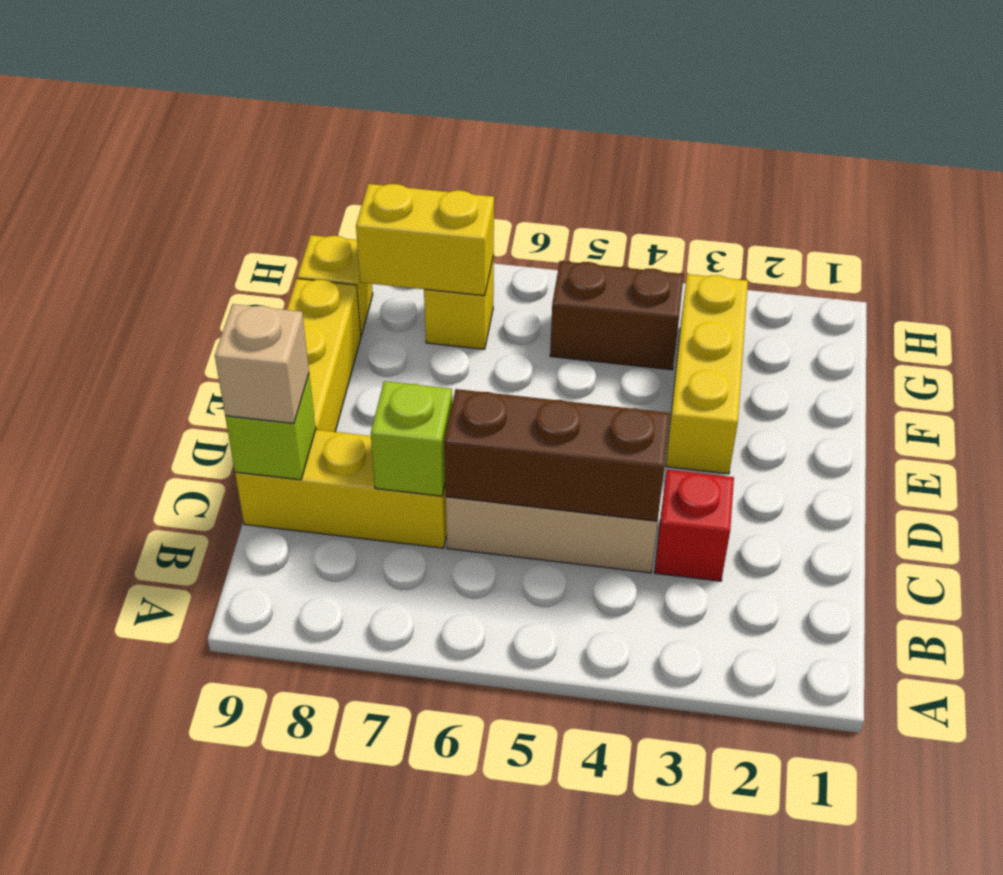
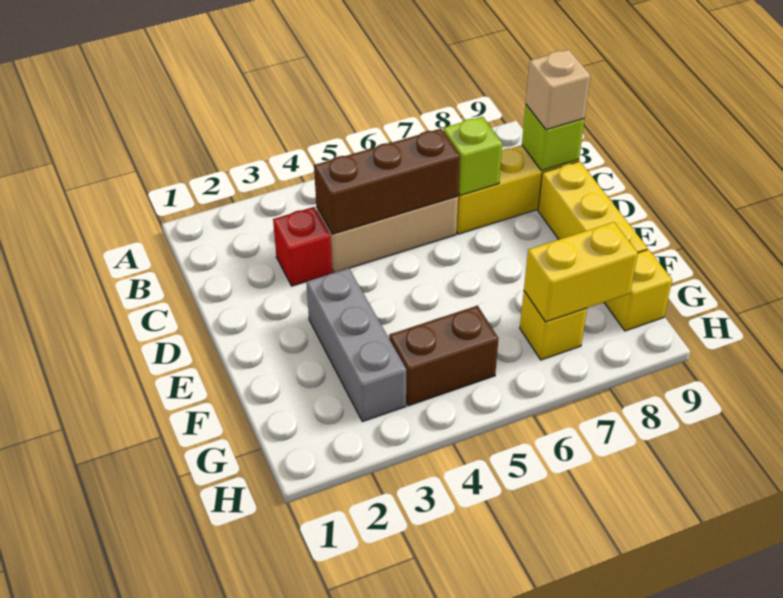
yellow 1x3 brick [666,274,748,474] -> grey 1x3 brick [306,268,406,422]

